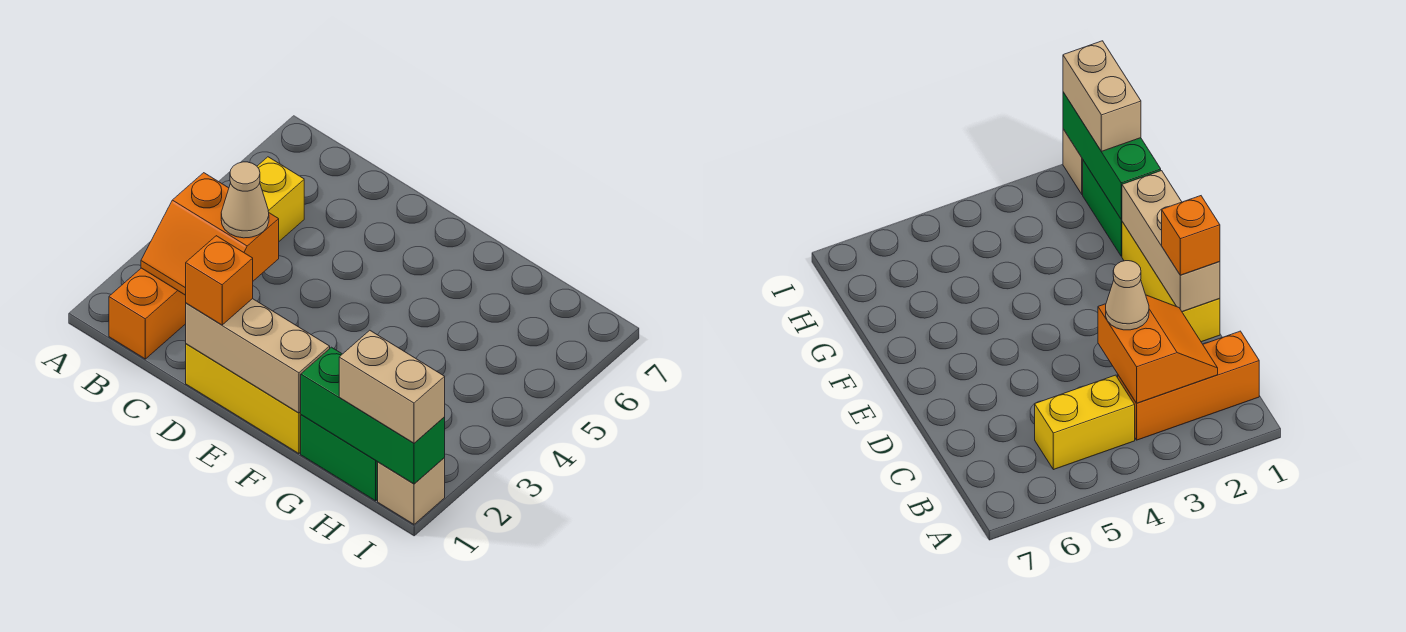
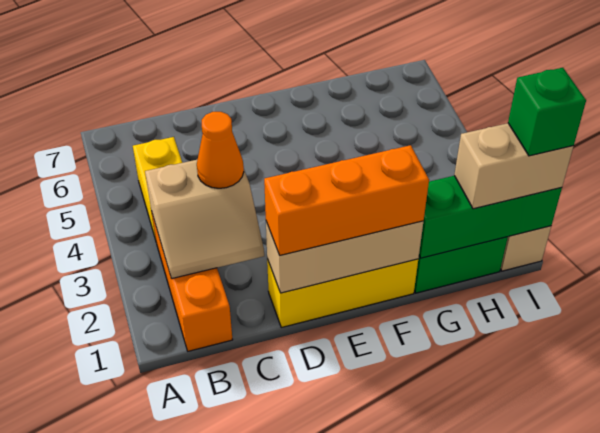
orange 2x2 slope [141,173,279,295] -> tan 2x2 slope [145,160,264,279]
tan 1x1 cone [221,162,269,238] -> orange 1x1 cone [197,112,244,188]
orange 1x1 brick [186,236,253,325] -> orange 1x3 brick [264,145,429,255]
none -> green 1x1 brick [508,68,586,156]

